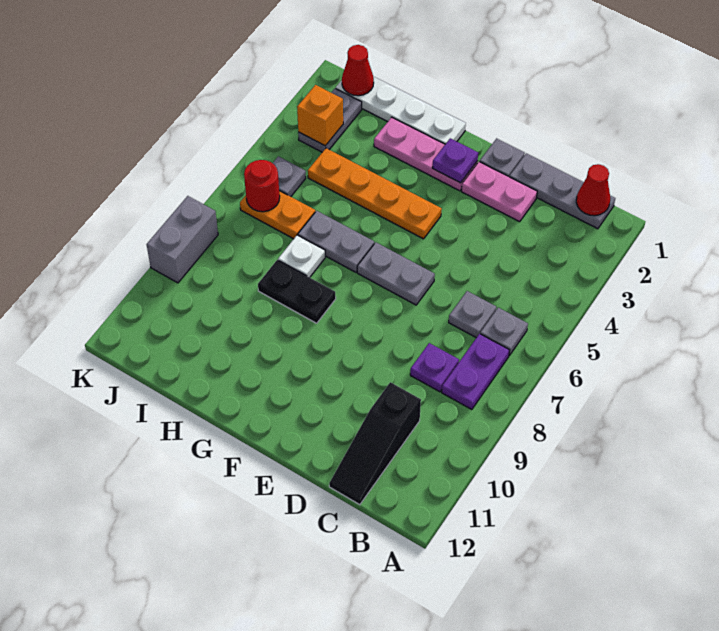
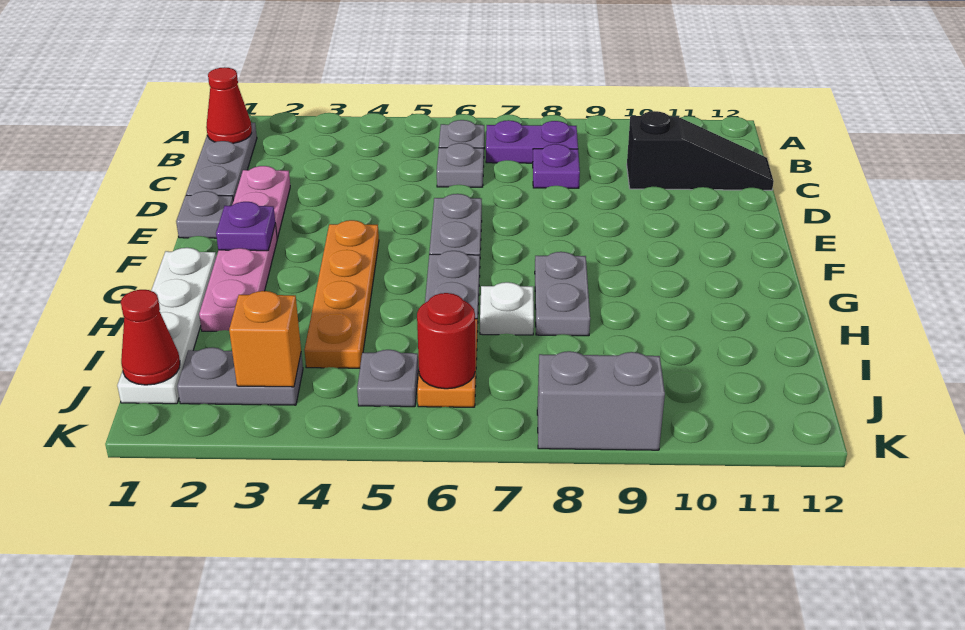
black 1x2 plate [258,260,336,323] -> grey 1x2 plate [535,252,590,336]

